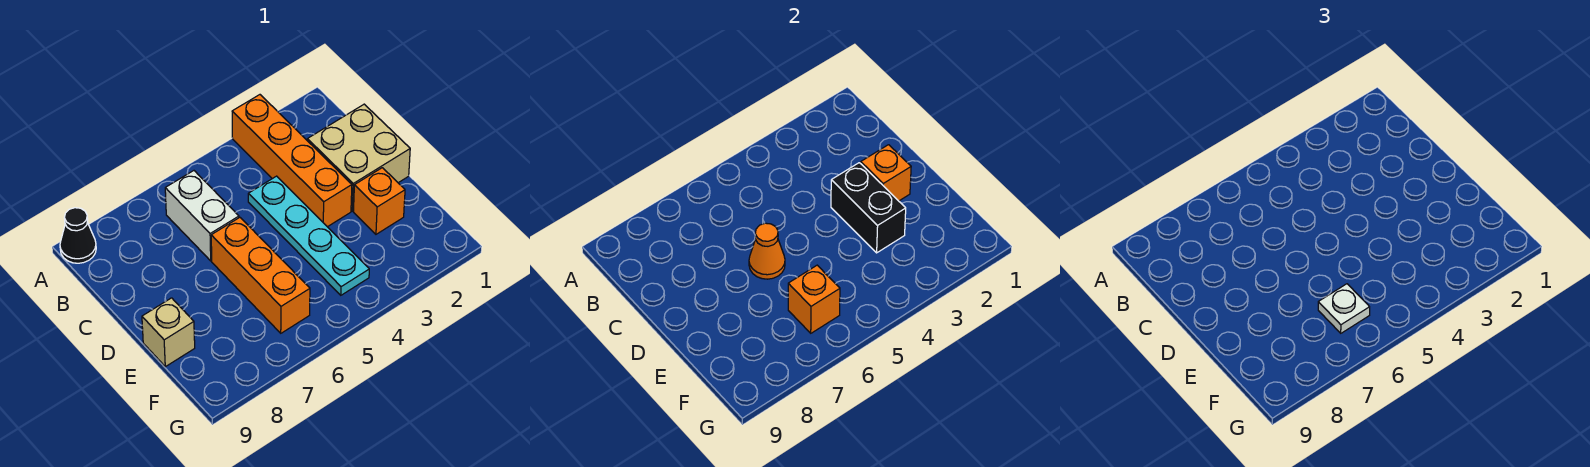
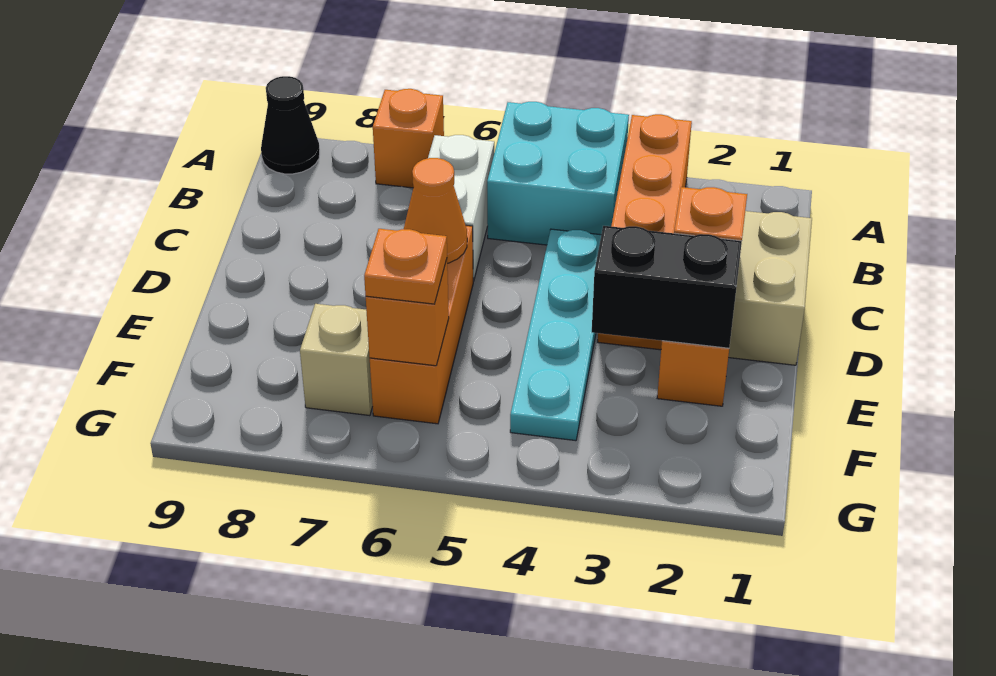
none -> cyan 2x2 brick [487,102,629,245]
none -> orange 1x1 brick [373,89,444,188]
black 1x2 brick [831,163,906,253] -> black 1x2 brick turned to [592,226,742,348]
tan 1x1 brick [142,298,195,367] -> tan 1x1 brick moved to [300,304,373,416]
white 1x1 plate [1318,284,1370,333] -> orange 1x1 plate [364,229,447,304]

